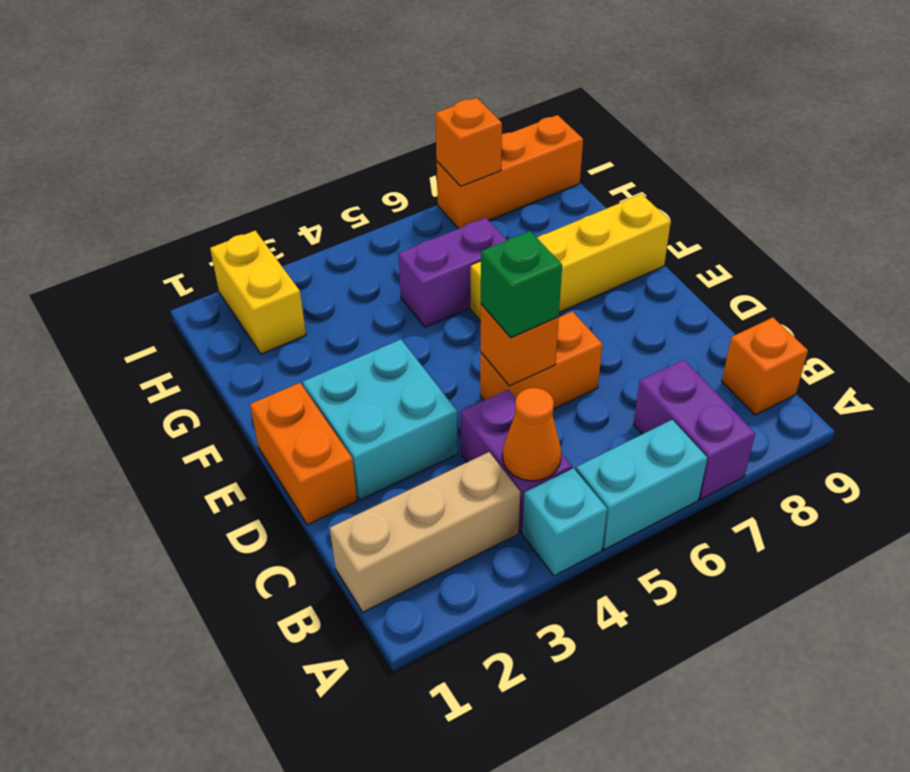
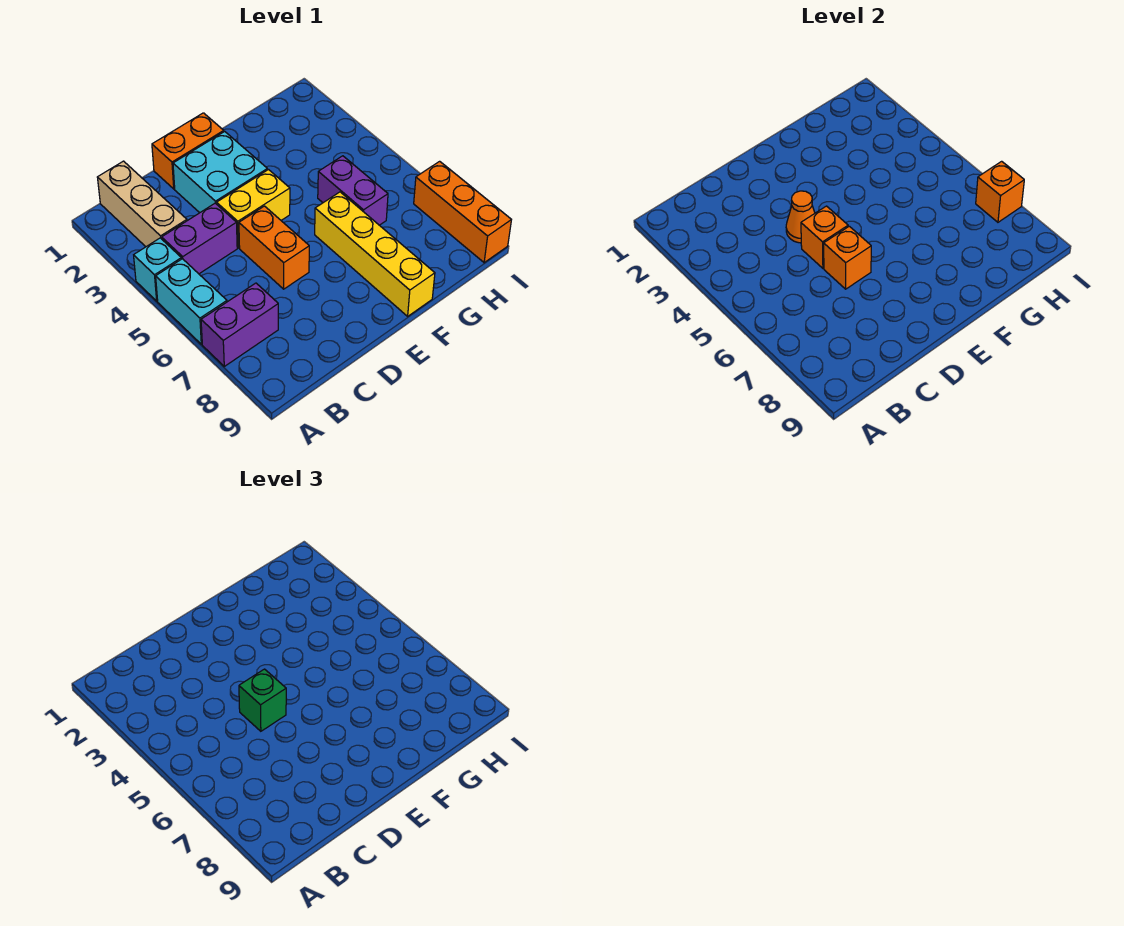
orange 1x1 cone [503,388,561,481] -> orange 1x1 cone moved to [786,191,815,243]
orange 1x1 brick [722,318,808,415] -> orange 1x1 brick moved to [824,226,871,289]
yellow 1x2 brick [210,231,306,354] -> yellow 1x2 brick moved to [217,170,290,248]

